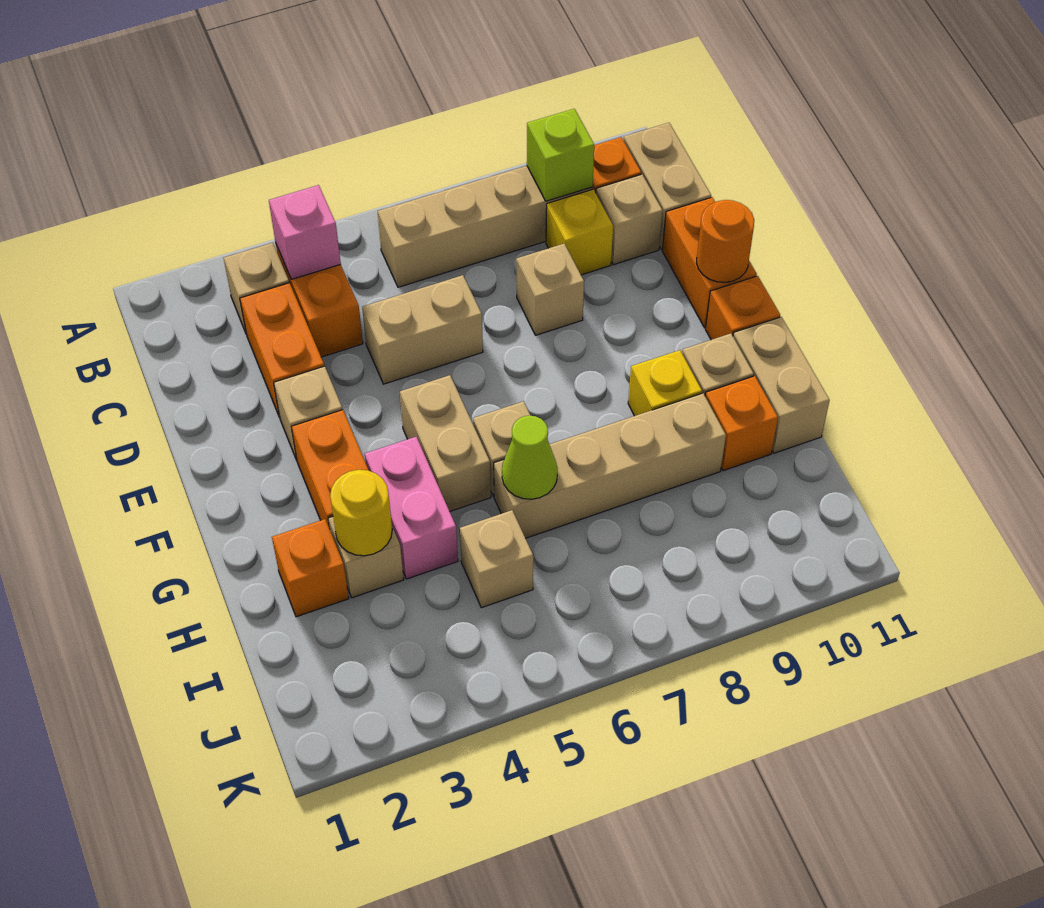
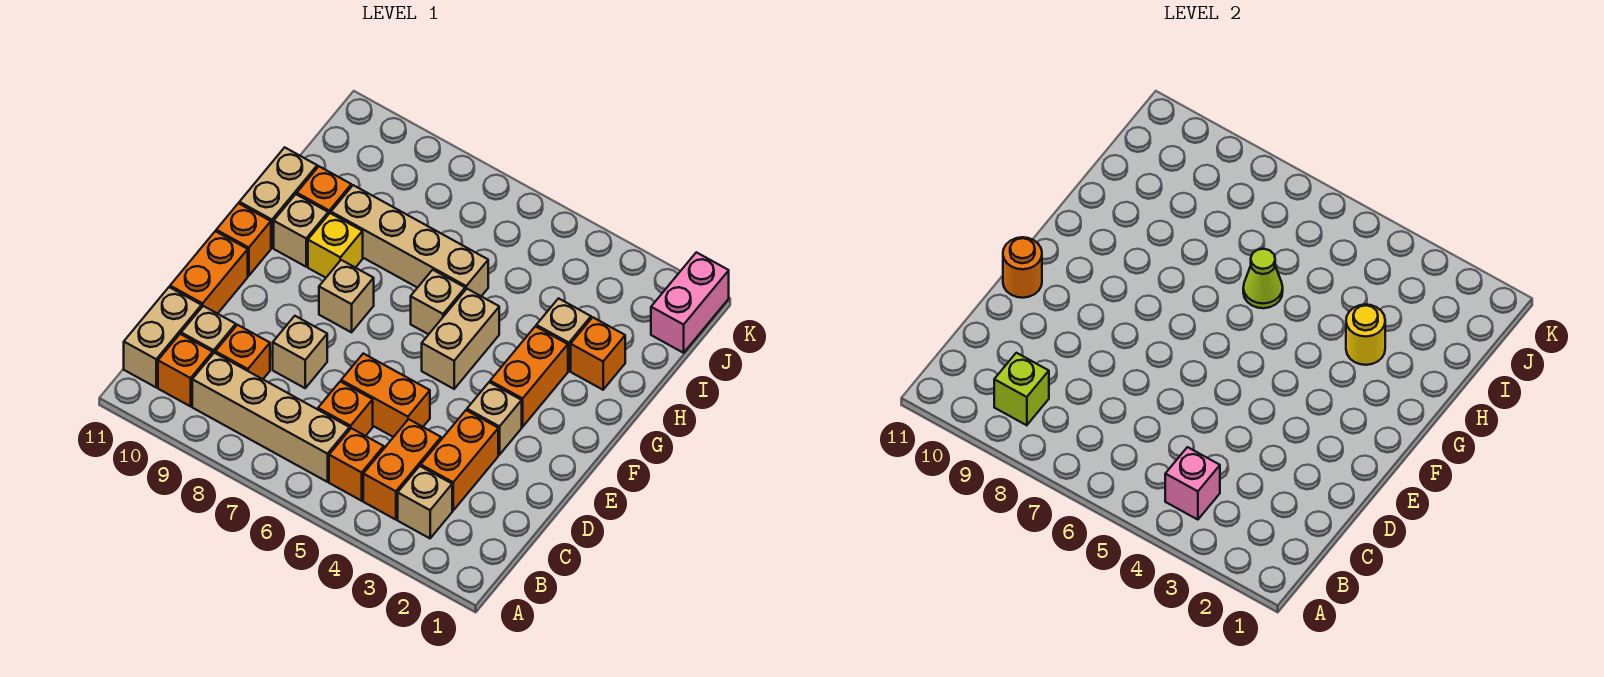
none -> orange 1x1 brick [329,428,384,501]
none -> orange 1x1 brick [318,382,373,436]
yellow 1x1 brick [546,189,613,275] -> orange 1x1 brick [215,325,270,379]
tan 1x2 brick [362,275,483,384] -> orange 1x2 brick [341,354,430,437]
pink 1x2 brick [365,437,458,579] -> pink 1x2 brick moved to [651,252,729,353]
tan 1x1 brick [460,510,533,608] -> tan 1x1 brick moved to [319,260,374,332]

